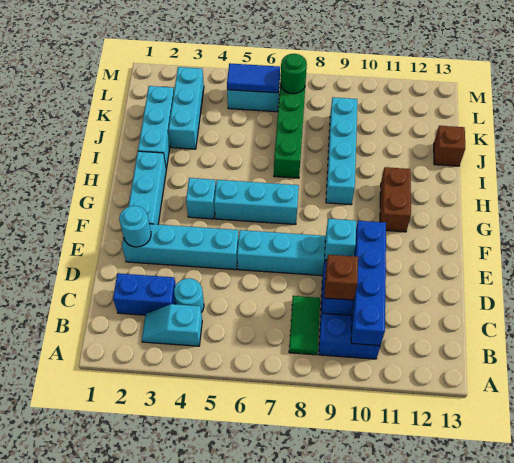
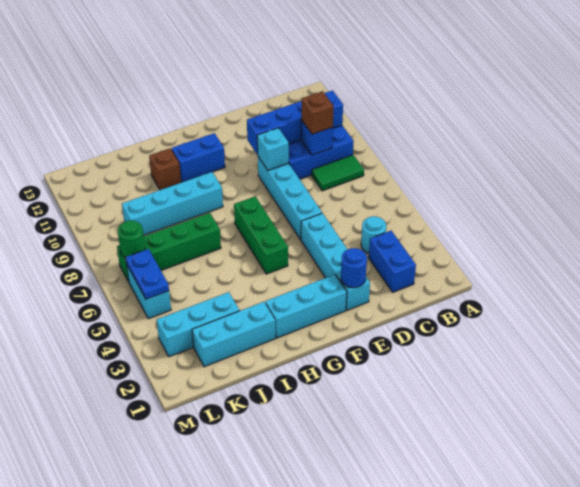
cyan 1x2 slope [142,304,202,346] -> none
cyan 1x1 round brick [119,206,151,247] -> blue 1x1 round brick [341,248,367,288]
cyan 1x1 brick [186,178,216,219] -> none
cyan 1x3 brick [214,180,299,224] -> green 1x3 brick [234,196,288,274]
brown 1x2 brick [380,167,411,232] -> blue 1x2 brick [172,133,225,182]
brown 1x1 brick [434,126,465,166] -> brown 1x1 brick moved to [149,148,181,190]
blue 1x2 tile [227,63,280,93] -> blue 1x2 plate [126,249,169,299]

